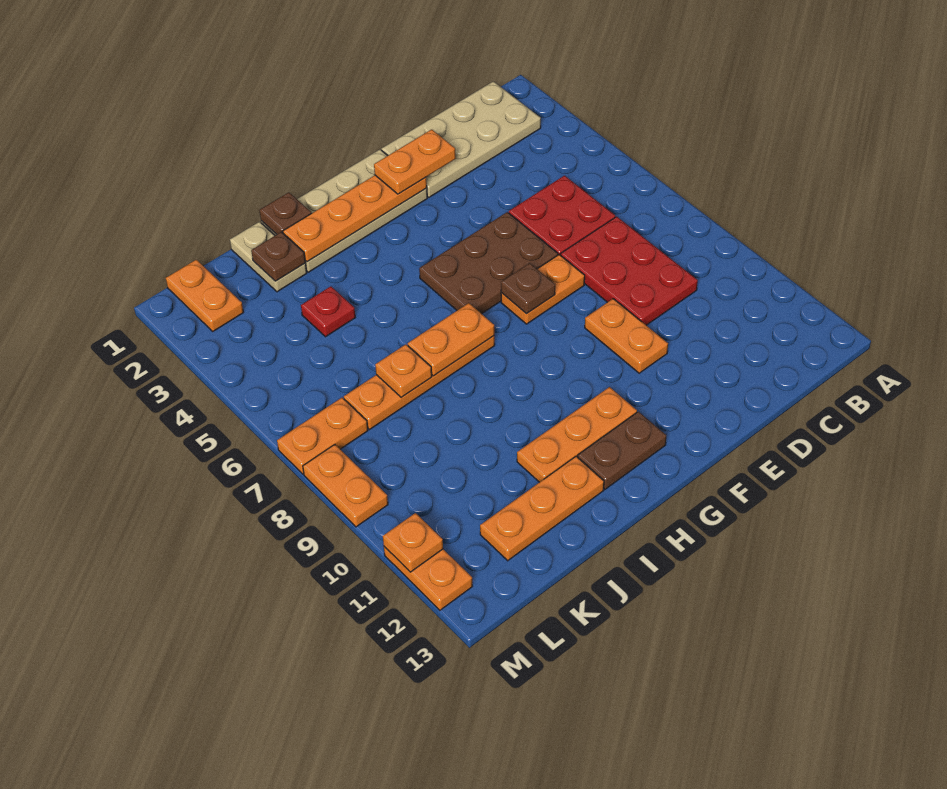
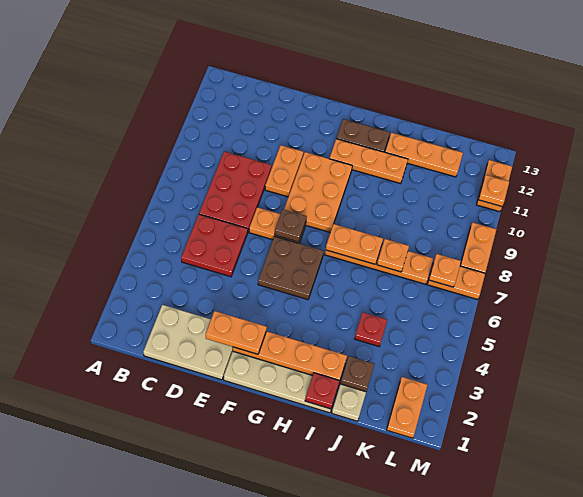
tan 2x4 plate [382,81,541,197] -> tan 2x3 plate [143,305,233,380]
brown 2x3 plate [419,212,558,314] -> brown 2x2 plate [258,236,324,300]
none -> orange 2x3 plate [284,152,352,232]
brown 1x1 plate [259,192,311,235] -> red 1x1 plate [305,373,339,409]
none -> orange 1x1 plate [429,254,461,287]

